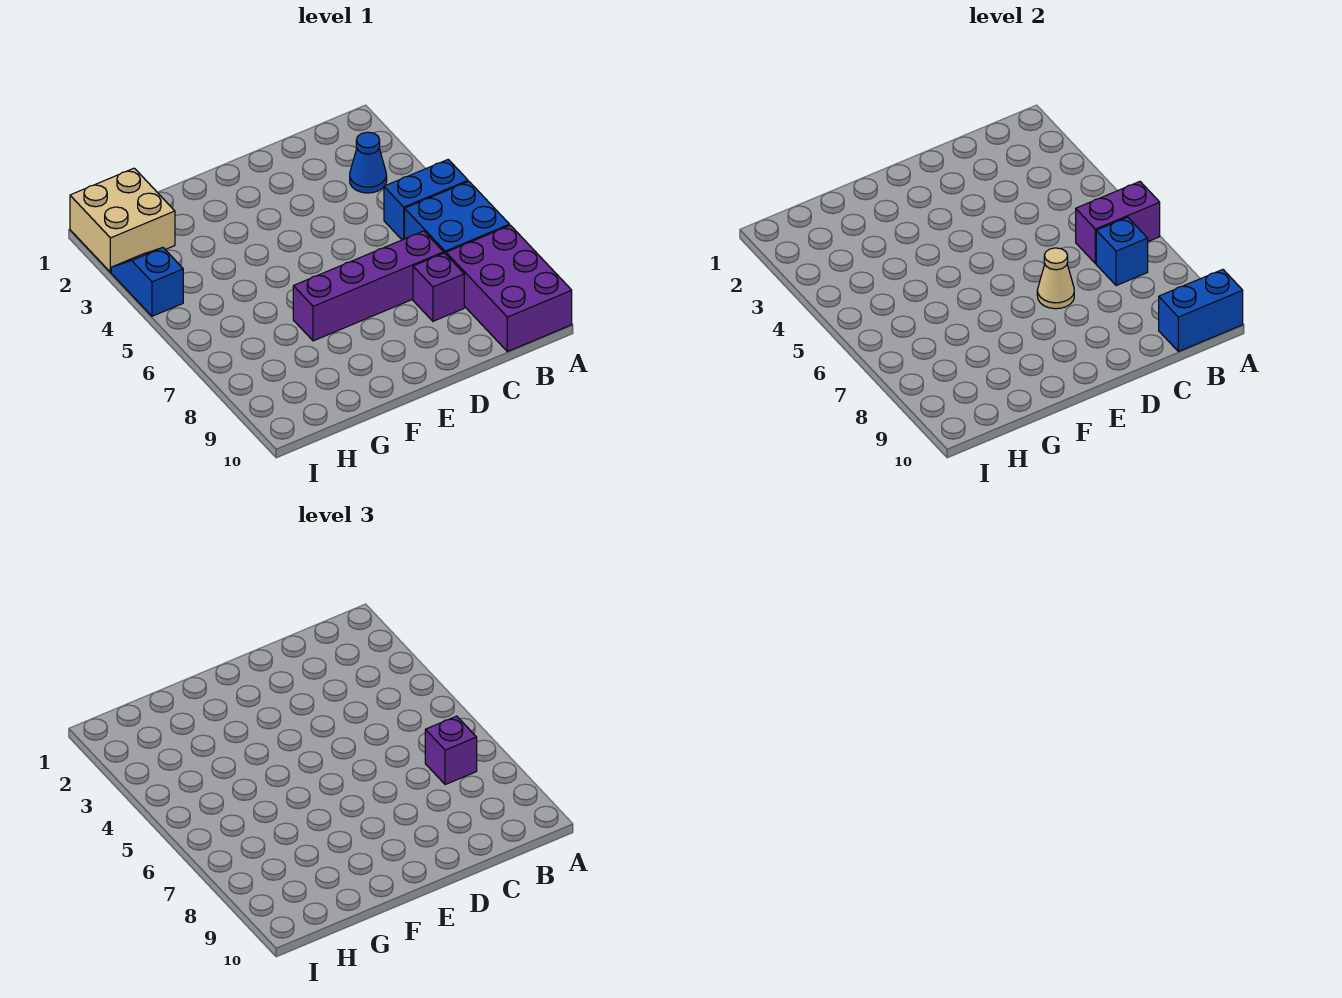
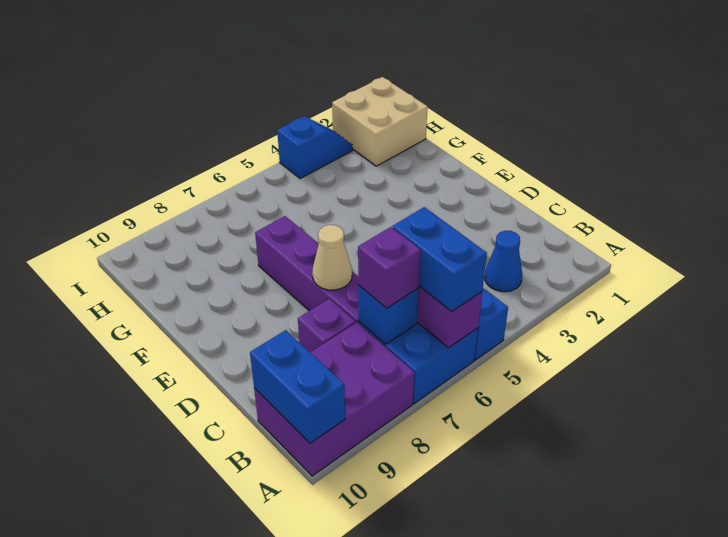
none -> blue 1x2 brick [393,207,487,312]

